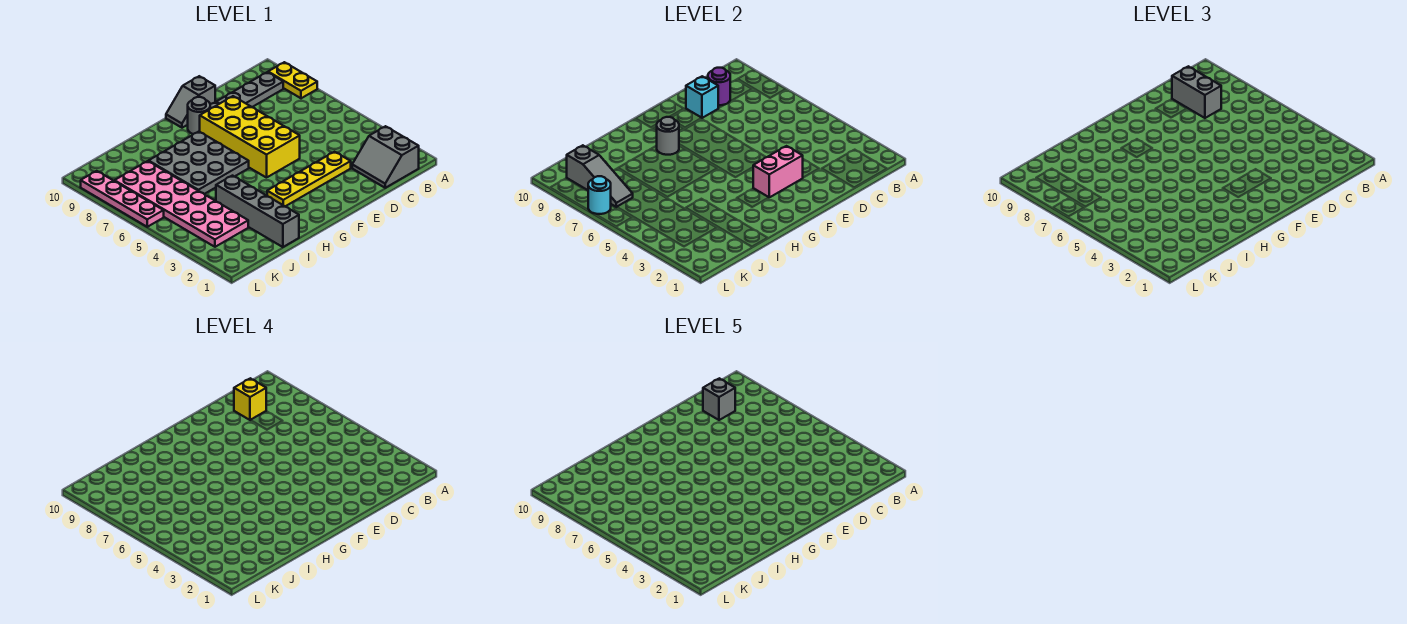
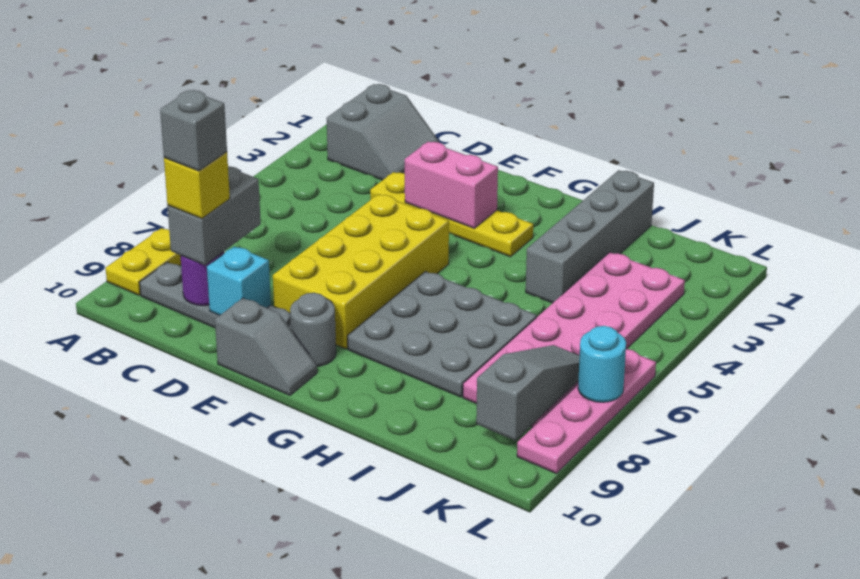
grey 1x1 round brick [656,117,679,155] -> none

